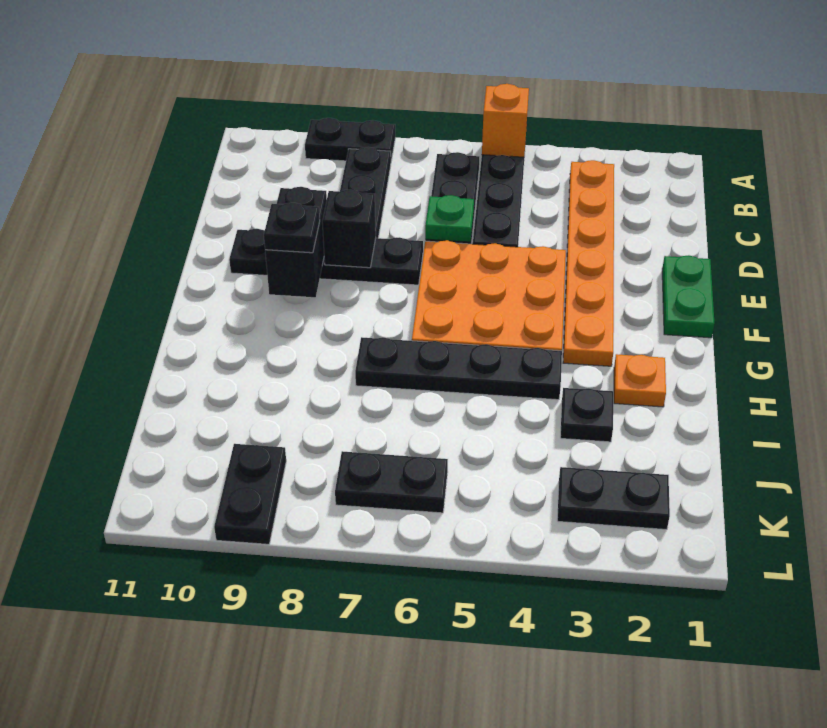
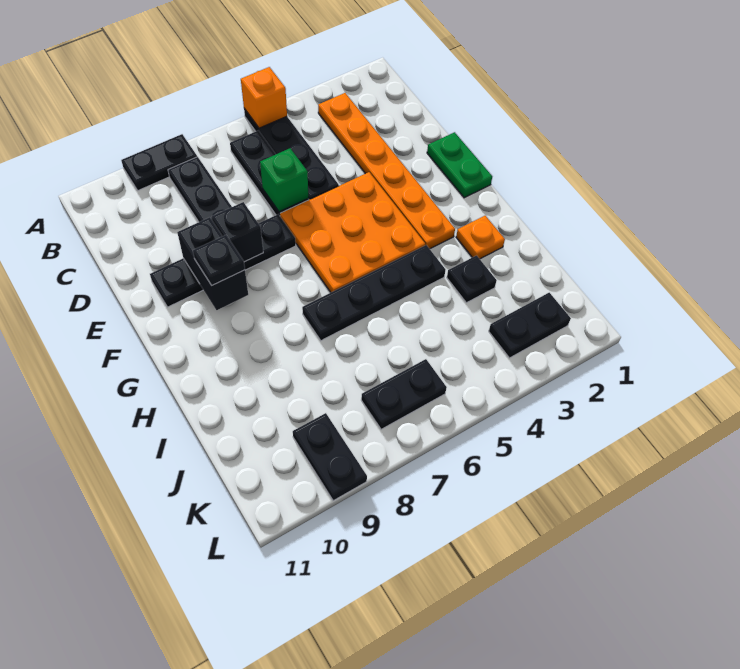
green 1x1 plate [425,195,474,242] -> green 1x1 brick [260,148,308,212]

